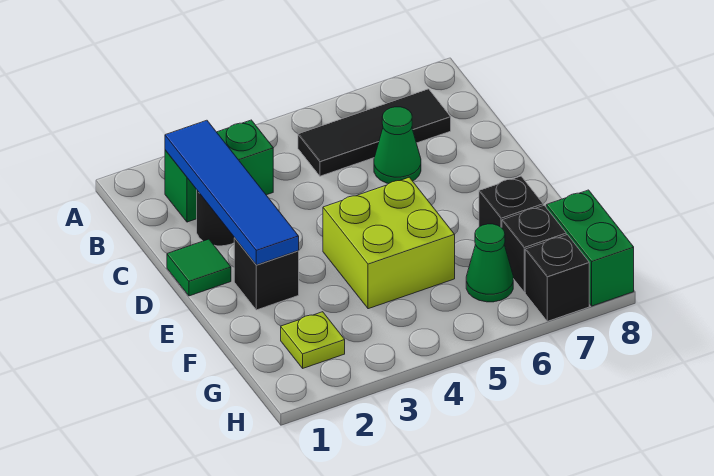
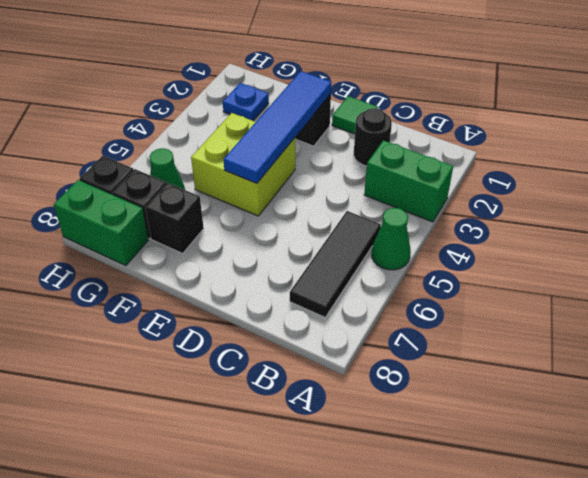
green 1x2 brick [165,120,273,222] -> green 1x2 brick turned to [364,140,453,222]
blue 1x4 tile [165,120,299,265] -> blue 1x4 tile turned to [223,71,332,183]
green 1x1 cone [374,107,421,184] -> green 1x1 cone moved to [372,208,411,270]
lime 1x1 plate [281,312,345,368] -> blue 1x1 plate [223,83,269,121]

